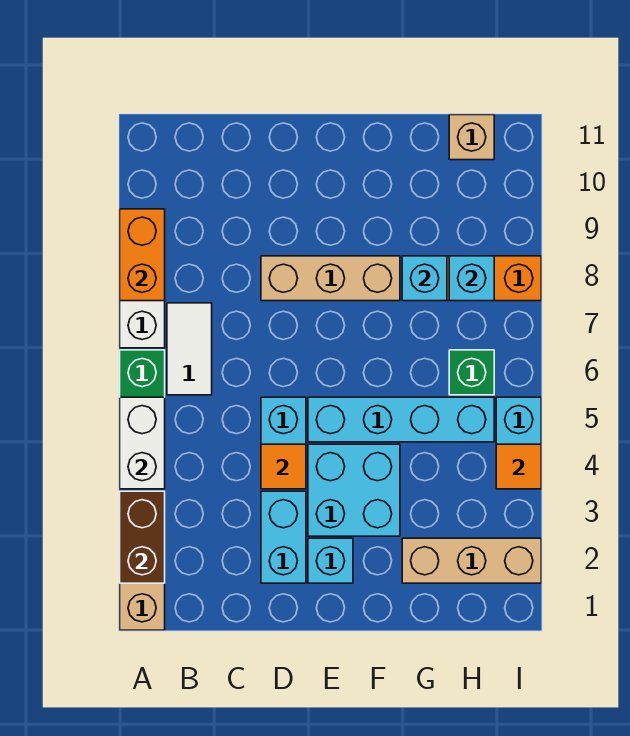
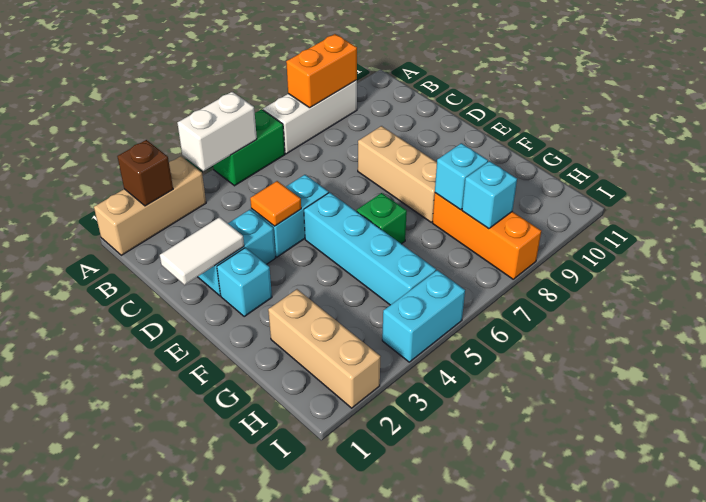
brown 1x2 brick [120,491,165,583] -> brown 1x1 brick [117,140,173,206]
white 1x2 tile [167,303,212,395] -> white 1x2 tile moved to [160,217,244,285]
cyan 2x2 brick [308,444,400,536] -> none
green 1x1 brick [449,350,494,395] -> green 1x1 brick moved to [357,193,407,244]
tan 1x1 brick [449,115,494,160] -> none
orange 1x1 tile [496,444,541,489] -> none

